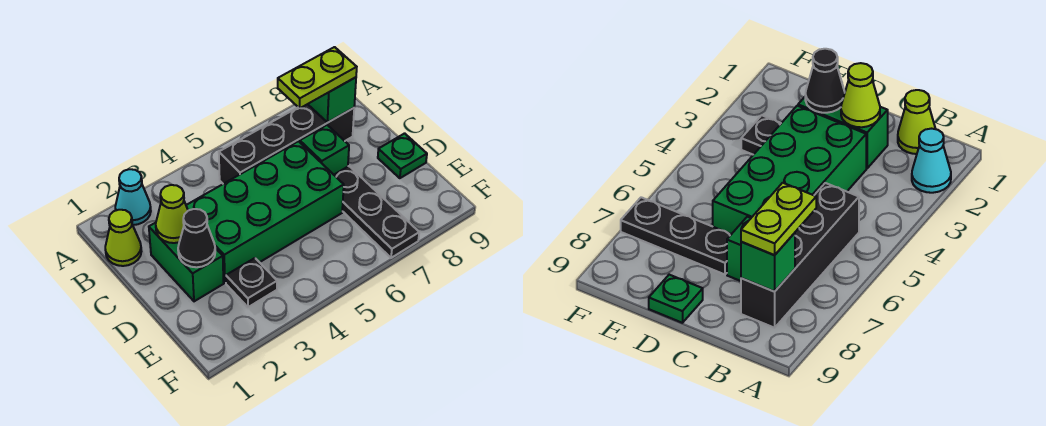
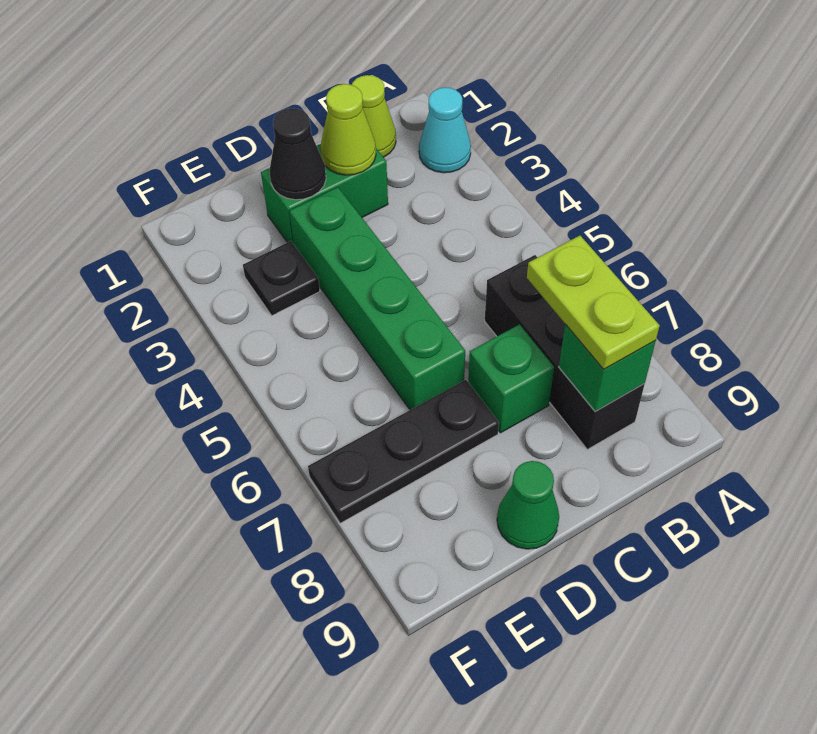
black 1x4 brick [219,104,354,184] -> black 1x3 brick [485,255,645,449]
green 2x4 brick [186,141,344,283] -> green 1x4 brick [289,187,465,410]
green 1x1 plate [378,133,427,178] -> green 1x1 cone [497,461,559,549]

